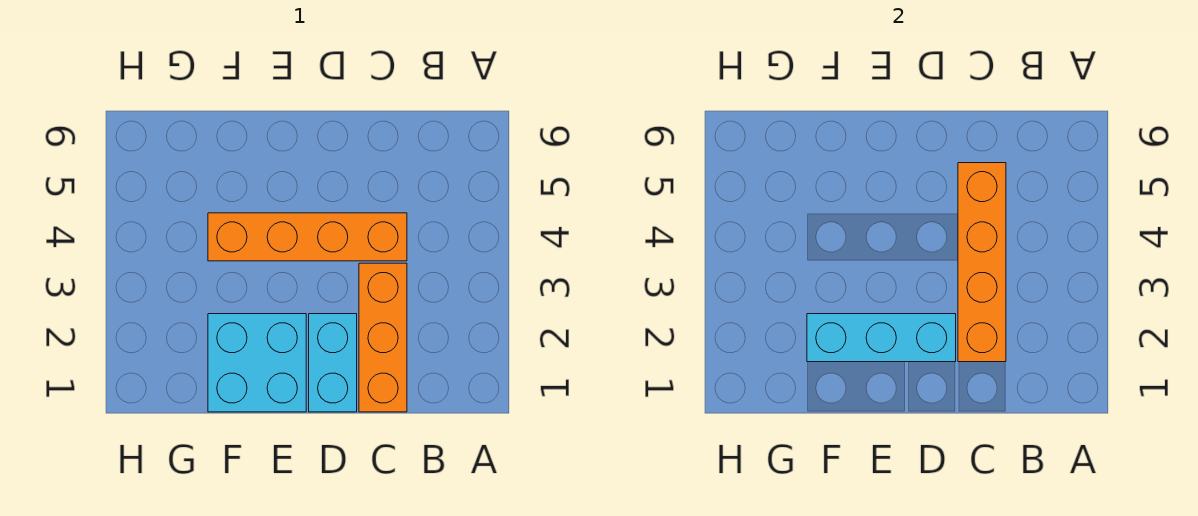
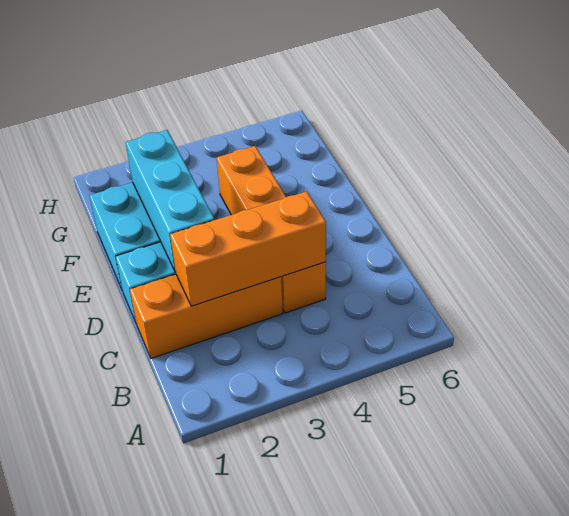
orange 1x4 brick [958,163,1006,362] -> orange 1x3 brick [170,191,326,306]

